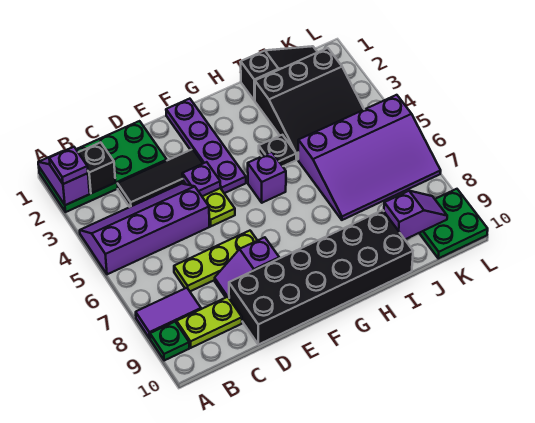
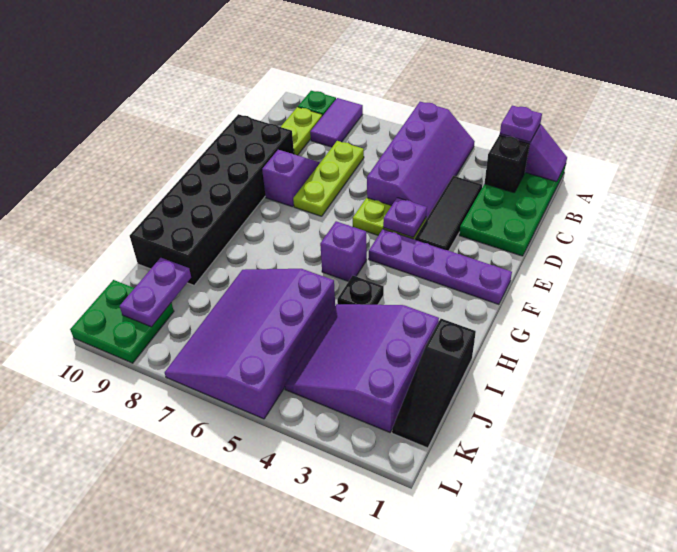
black 3x3 slope [255,48,364,160] -> purple 3x3 slope [285,304,439,432]
purple 1x2 slope [384,191,447,239] -> purple 1x2 plate [120,258,191,327]

